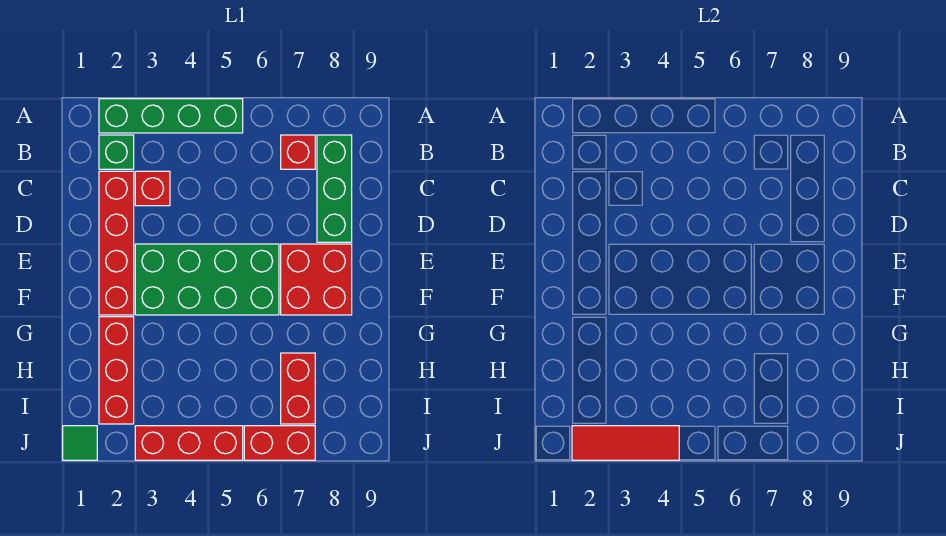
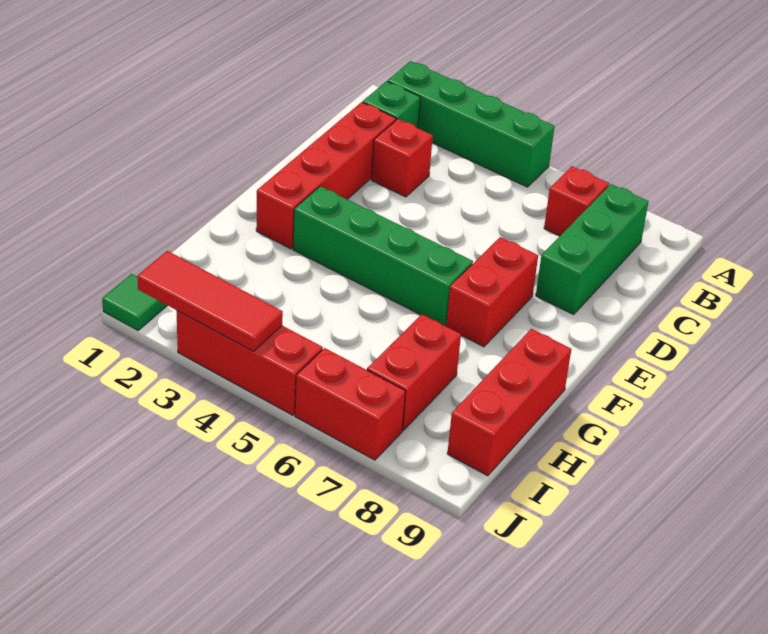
green 2x4 brick [135,244,279,315] -> green 1x4 brick [293,186,473,326]
red 2x2 brick [281,244,352,315] -> red 1x2 brick [446,237,538,347]
red 1x3 brick [99,317,134,424] -> red 1x3 brick moved to [447,329,571,476]

